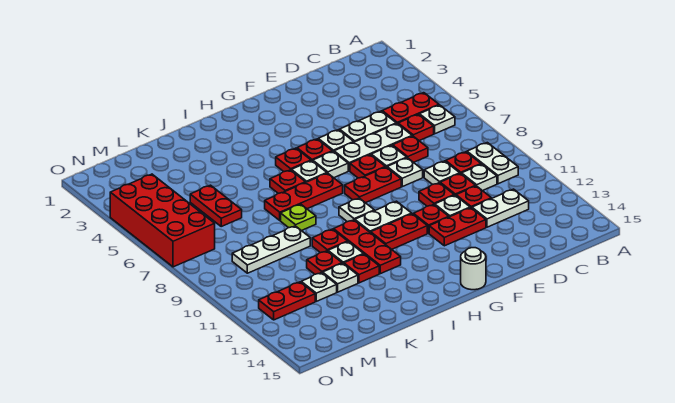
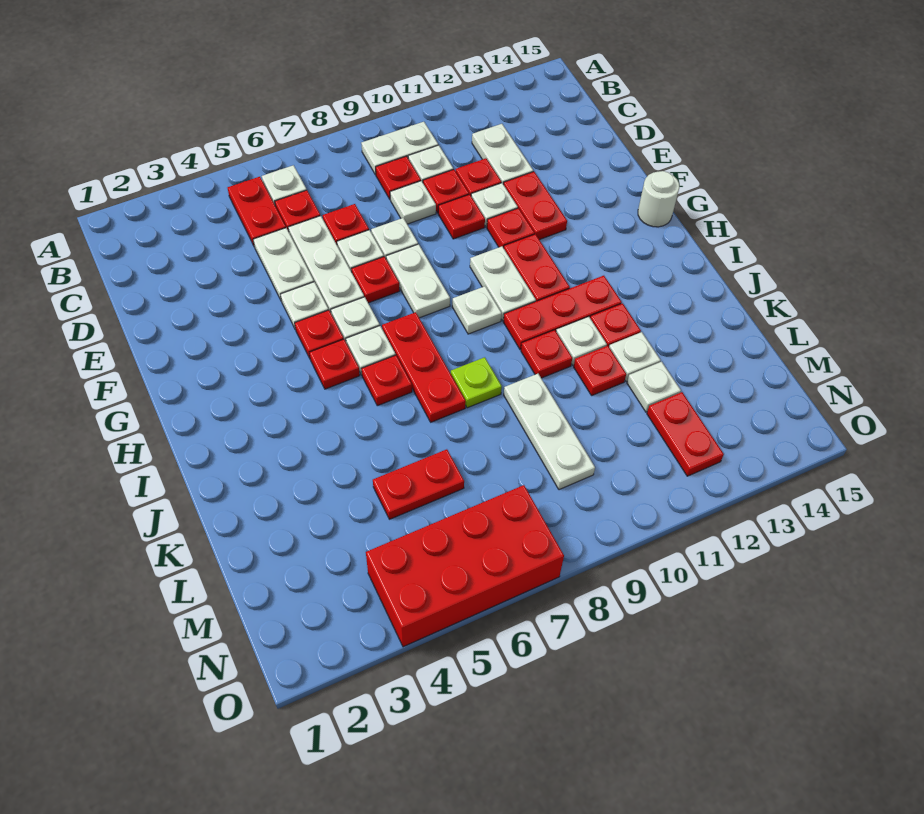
red 1x2 plate [345,167,401,203] -> white 1x2 plate [386,244,450,318]

